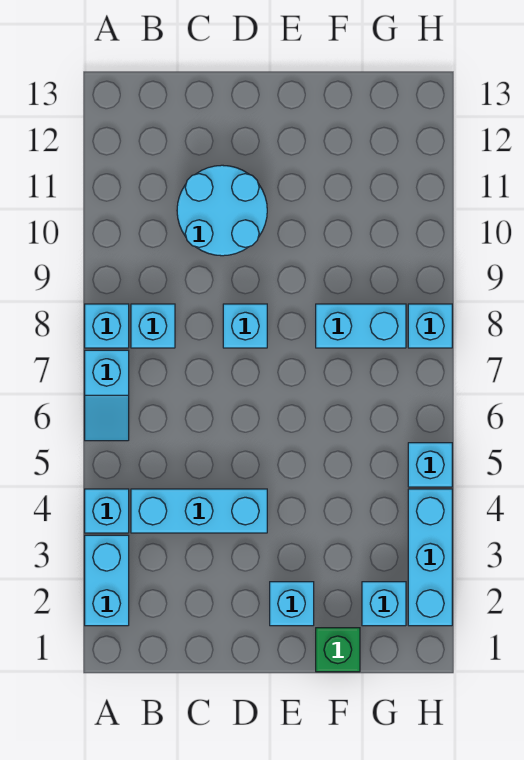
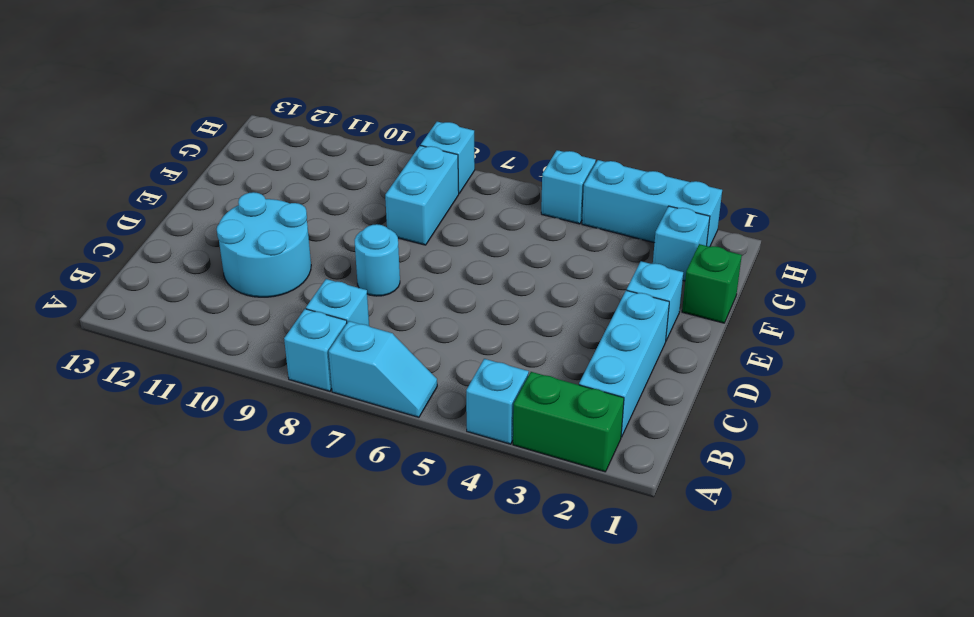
cyan 1x2 brick [85,535,129,626] -> green 1x2 brick [513,372,624,472]
cyan 1x3 brick [131,489,267,533] -> cyan 1x3 brick moved to [579,290,669,437]
cyan 1x1 brick [223,304,267,348] -> cyan 1x1 round brick [355,224,400,296]

